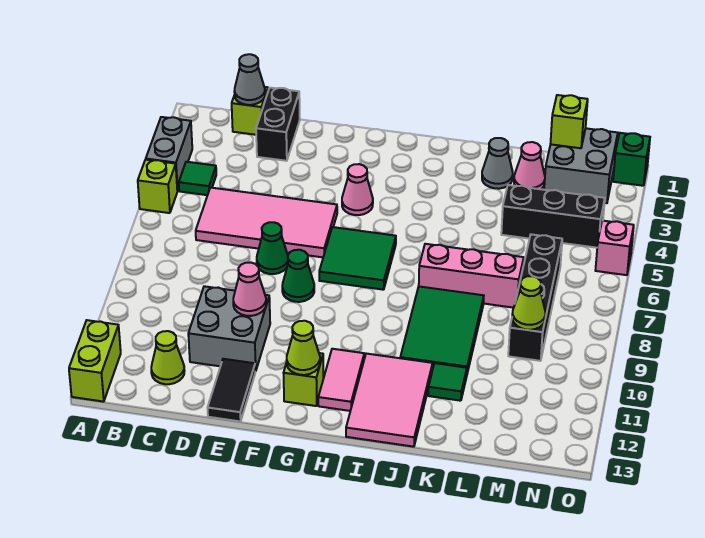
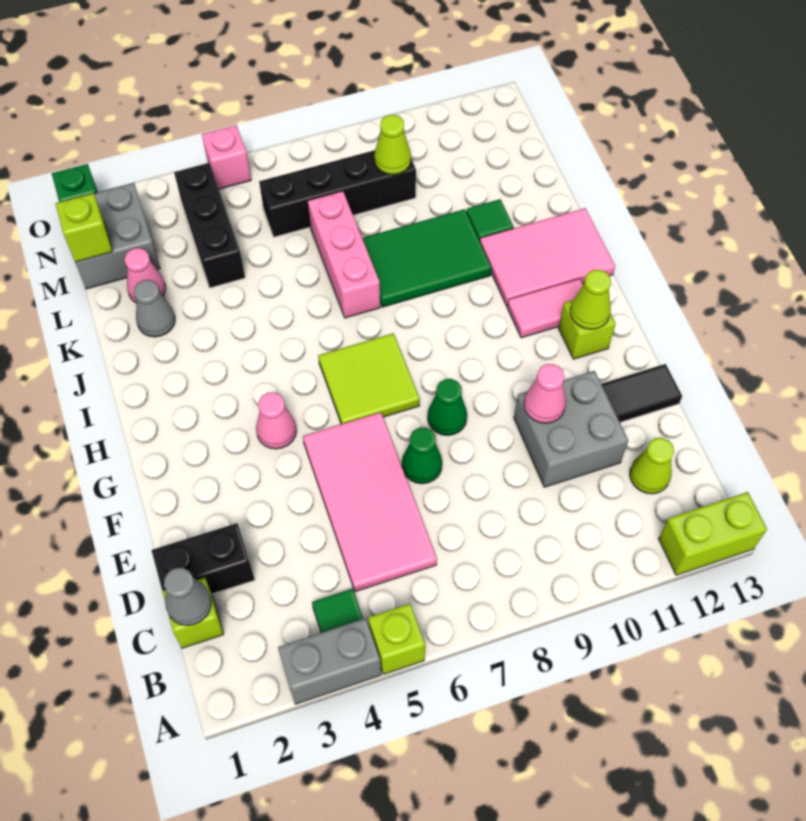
green 2x2 tile [319,227,396,290] -> lime 2x2 tile [318,333,420,424]

